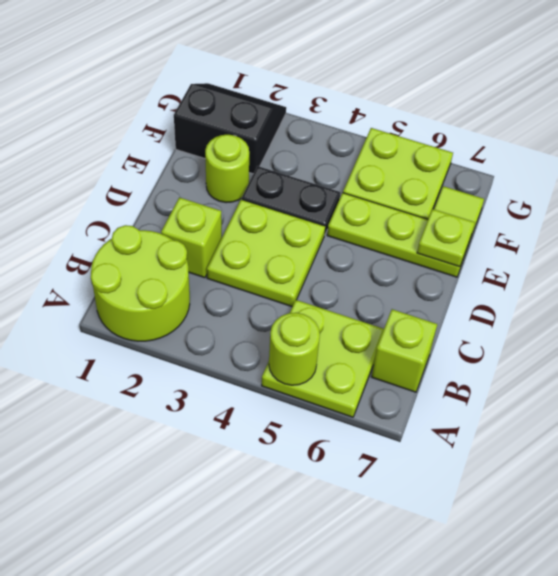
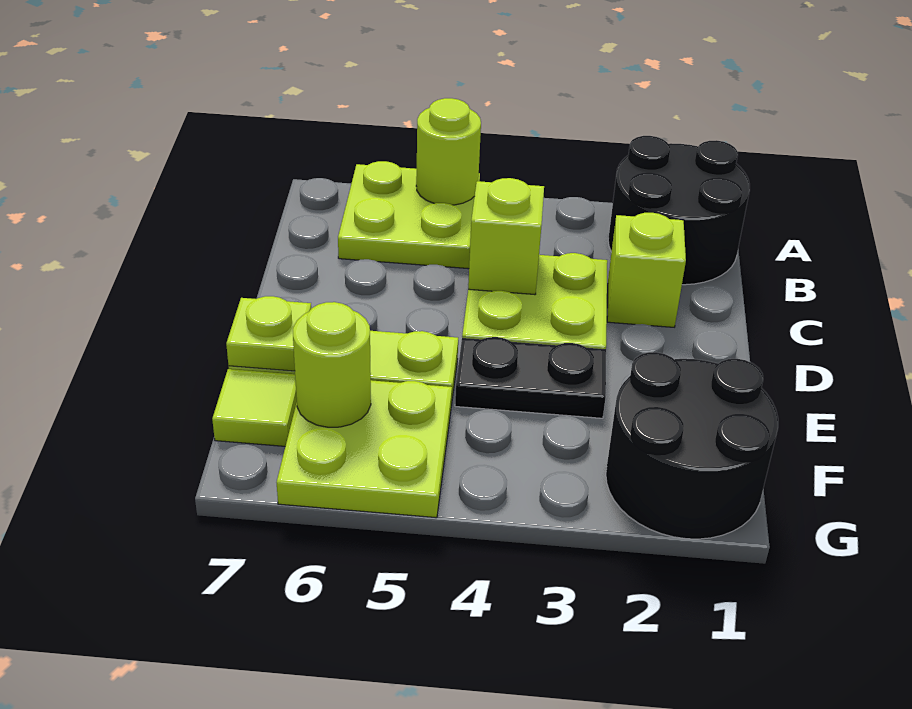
lime 2x2 round brick [91,225,190,341] -> black 2x2 round brick [608,136,750,285]
lime 1x1 brick [371,309,437,392] -> lime 1x1 brick moved to [468,178,544,295]
lime 1x1 round brick [205,135,249,203] -> lime 1x1 round brick moved to [293,302,371,427]
black 2x2 slope [174,83,286,174] -> black 2x2 round brick [606,352,778,539]

